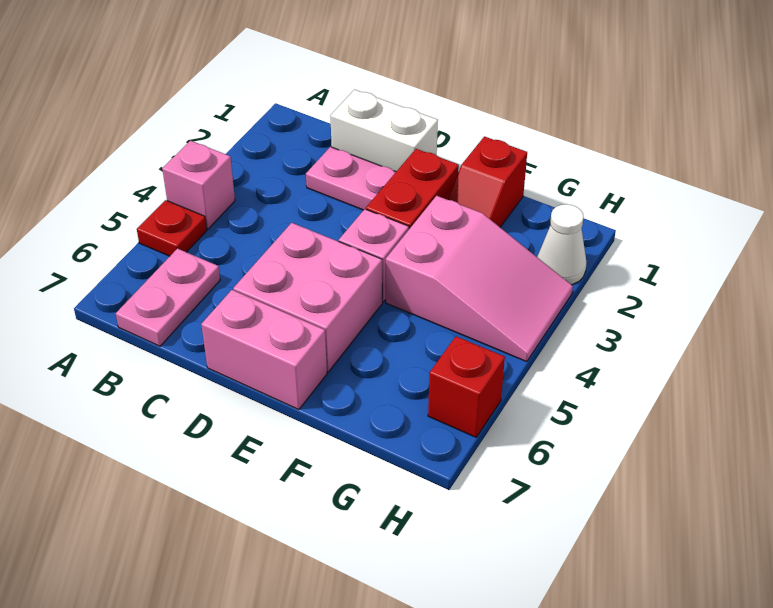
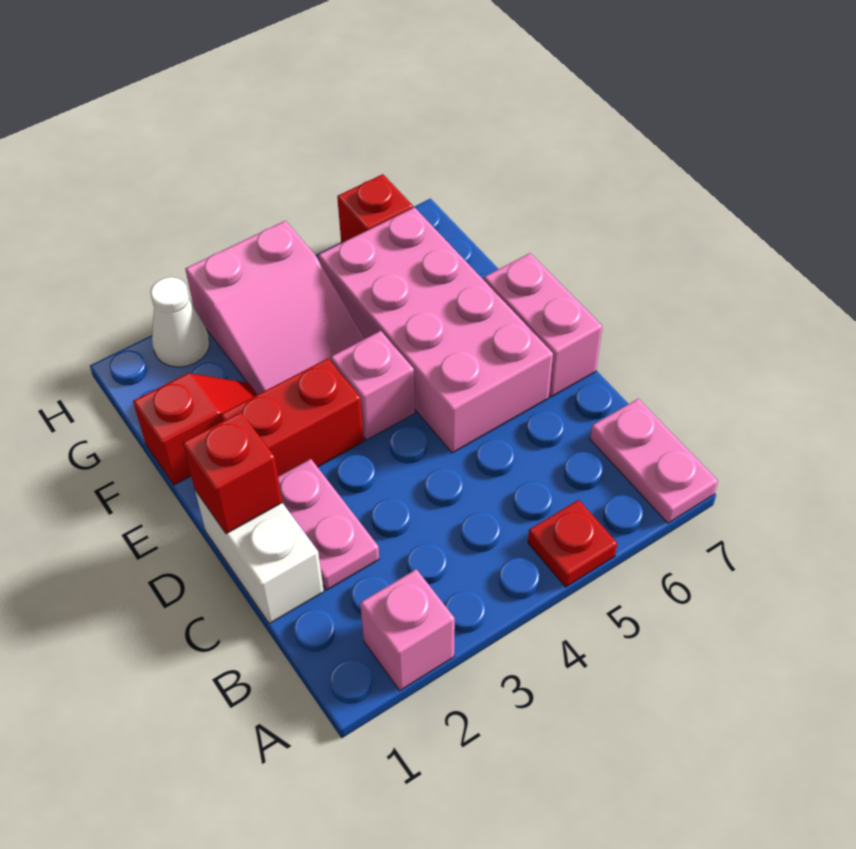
pink 1x1 brick [162,141,235,229] -> pink 1x1 brick moved to [360,569,455,690]
pink 1x2 plate [116,249,220,346] -> pink 1x2 plate turned to [590,399,718,523]
none -> red 1x1 brick [183,412,282,534]
pink 2x2 brick [233,223,382,372] -> pink 2x4 brick [318,207,553,453]
pink 2x3 slope [386,196,573,362] -> pink 2x3 slope turned to [185,221,365,394]

